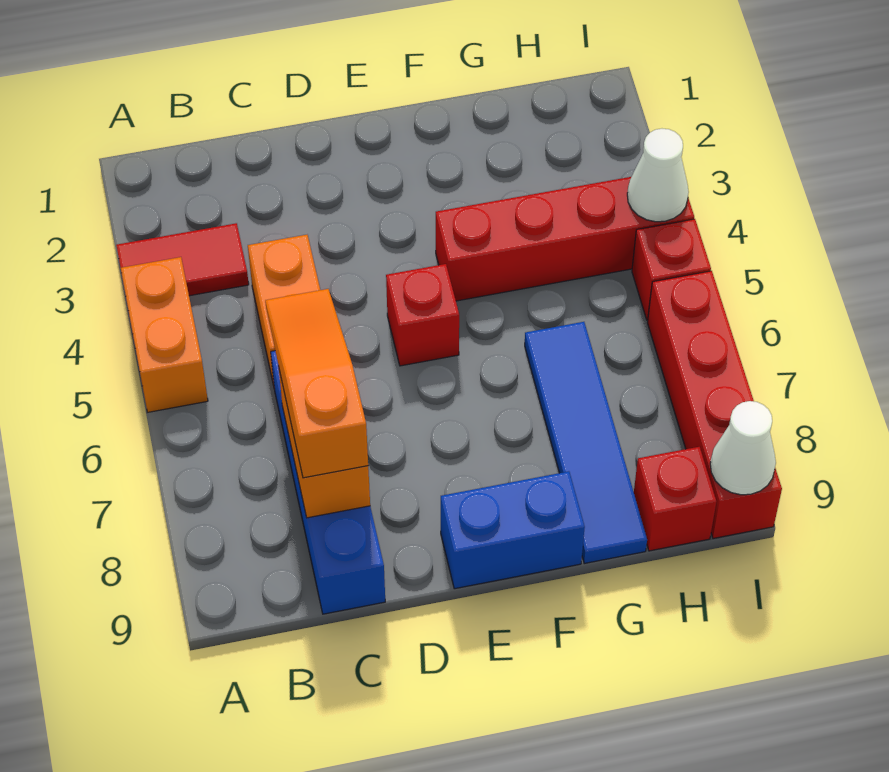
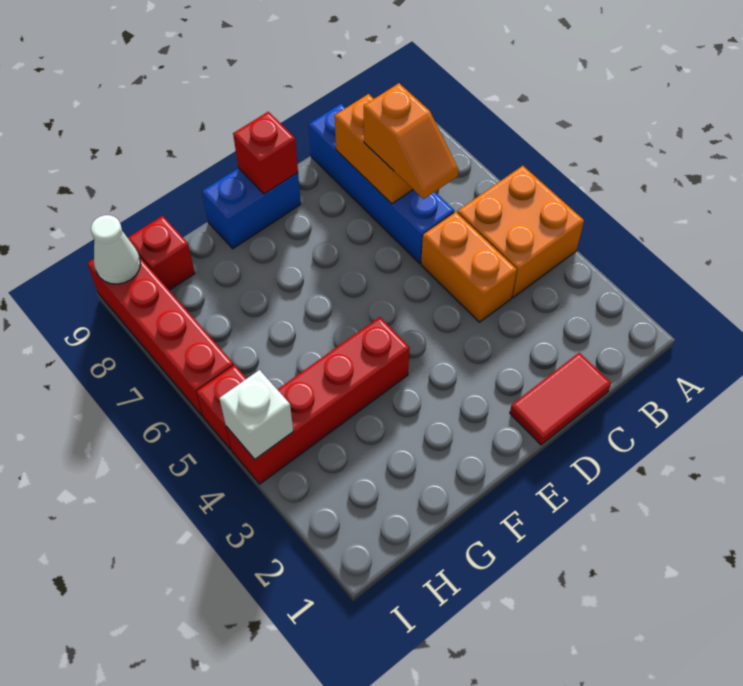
red 1x2 tile [116,223,249,296] -> red 1x2 tile moved to [510,353,611,445]
orange 1x2 brick [121,257,208,412] -> orange 2x2 brick [457,166,584,297]
orange 1x3 slope [265,289,368,478] -> orange 1x2 slope [364,83,459,199]
red 1x1 brick [386,264,459,366] -> red 1x1 brick moved to [233,112,298,194]
blue 1x4 tile [525,322,647,563] -> none
white 1x1 cone [627,129,689,222] -> white 1x1 brick [219,370,294,459]

